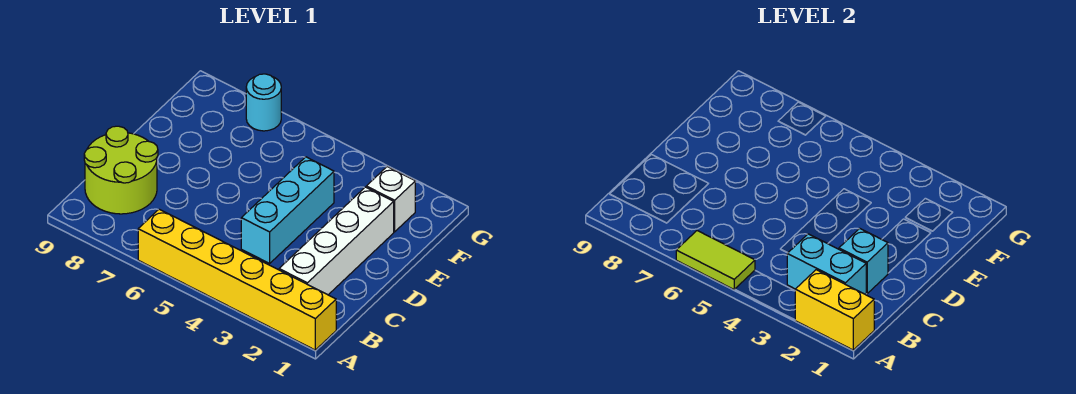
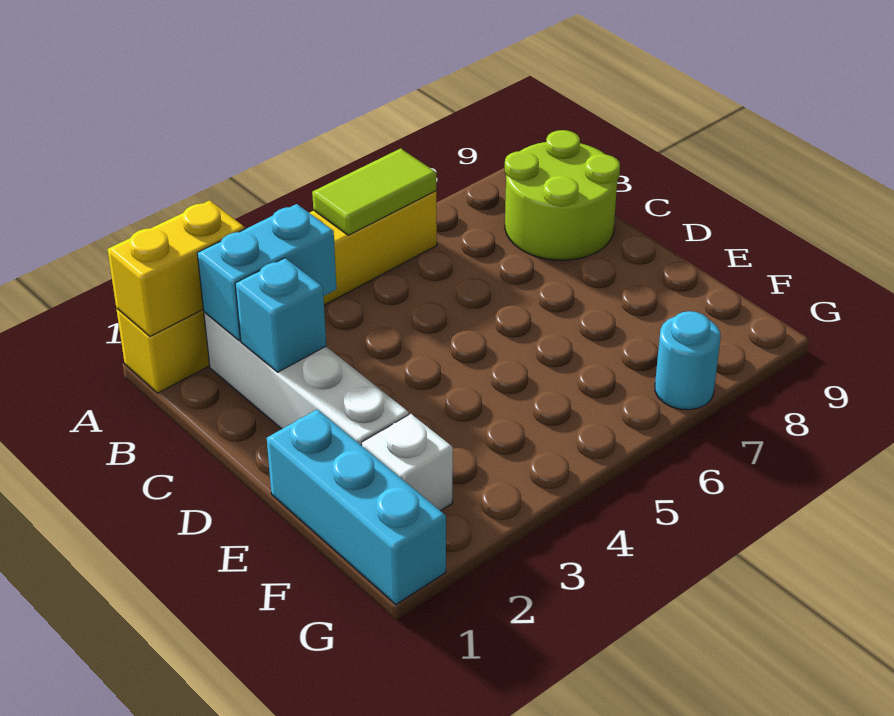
cyan 1x3 brick [241,157,334,263] -> cyan 1x3 brick moved to [267,409,446,604]

